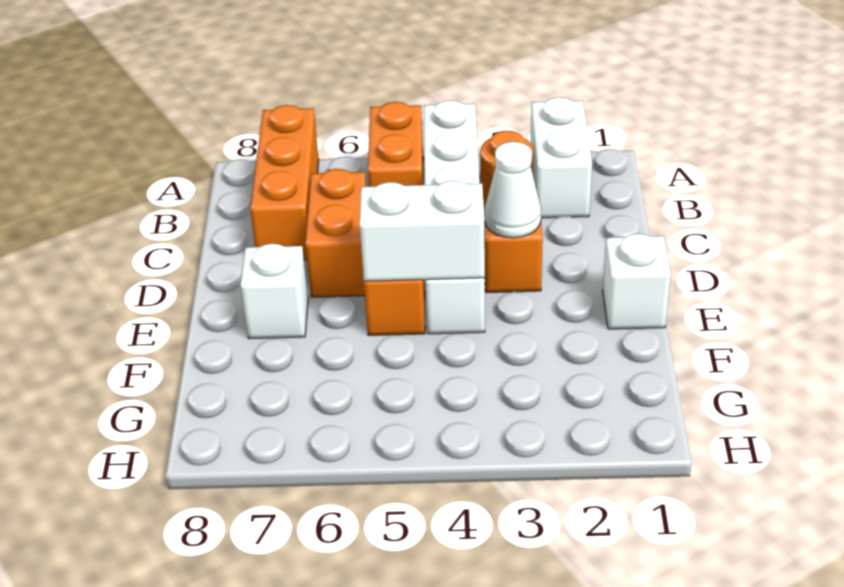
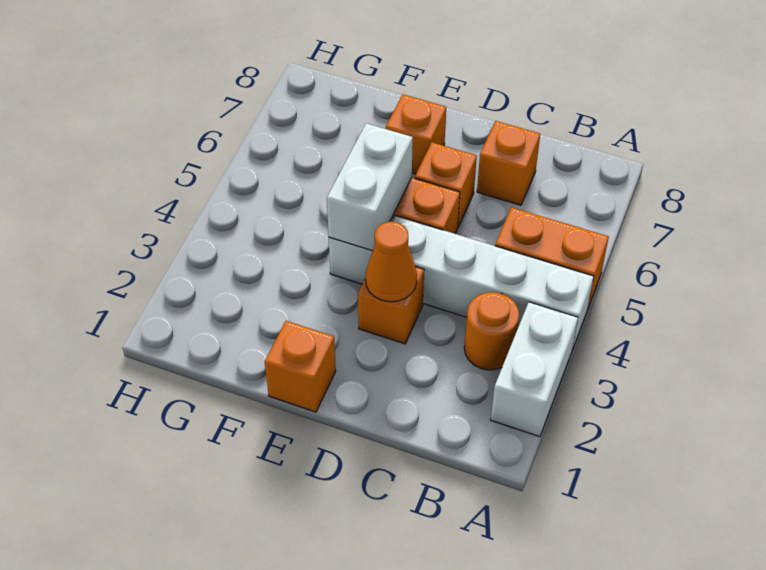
white 1x2 brick [531,97,592,218] -> white 1x2 brick turned to [491,302,578,437]
orange 1x3 brick [250,105,319,260] -> orange 1x1 brick [477,121,540,205]
orange 1x2 brick [305,169,366,297] -> orange 1x1 brick [415,142,477,227]
white 1x1 cone [484,142,541,238] -> orange 1x1 cone [366,222,417,302]
white 1x1 brick [603,234,671,329] -> orange 1x1 brick [265,321,336,412]
white 1x1 brick [241,244,308,339] -> orange 1x1 brick [386,94,446,174]

